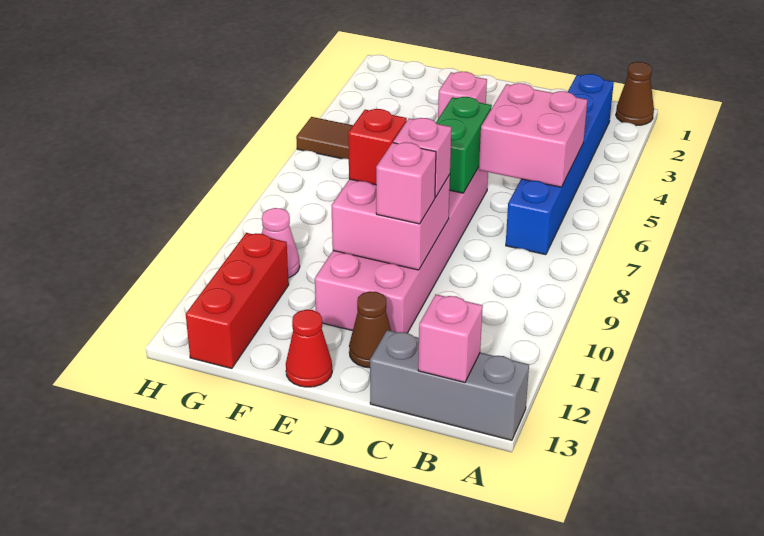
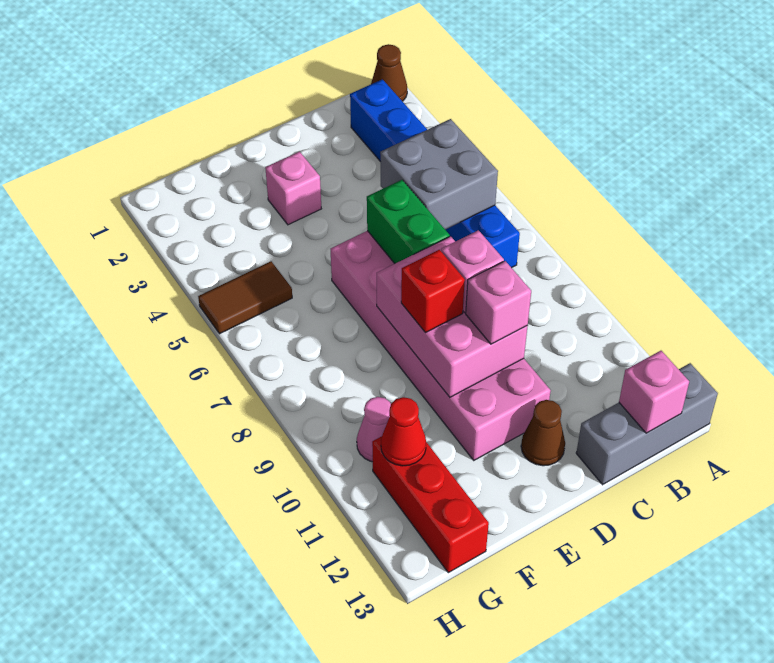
pink 2x2 brick [479,83,587,187] -> grey 2x2 brick [380,119,498,230]
pink 2x2 brick [331,175,450,270] -> pink 2x3 brick [377,236,528,397]
red 1x1 cone [286,310,332,387] -> red 1x1 cone moved to [381,397,426,466]

